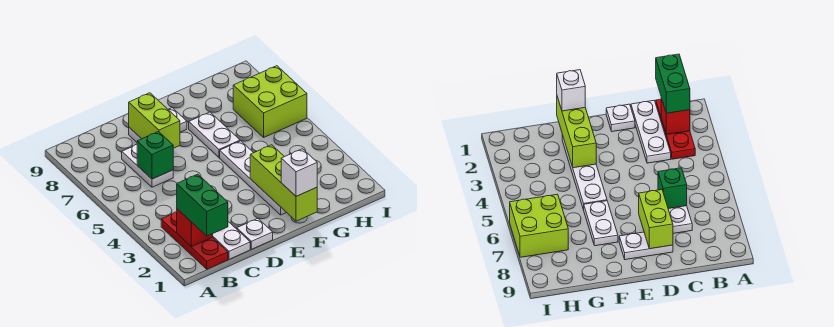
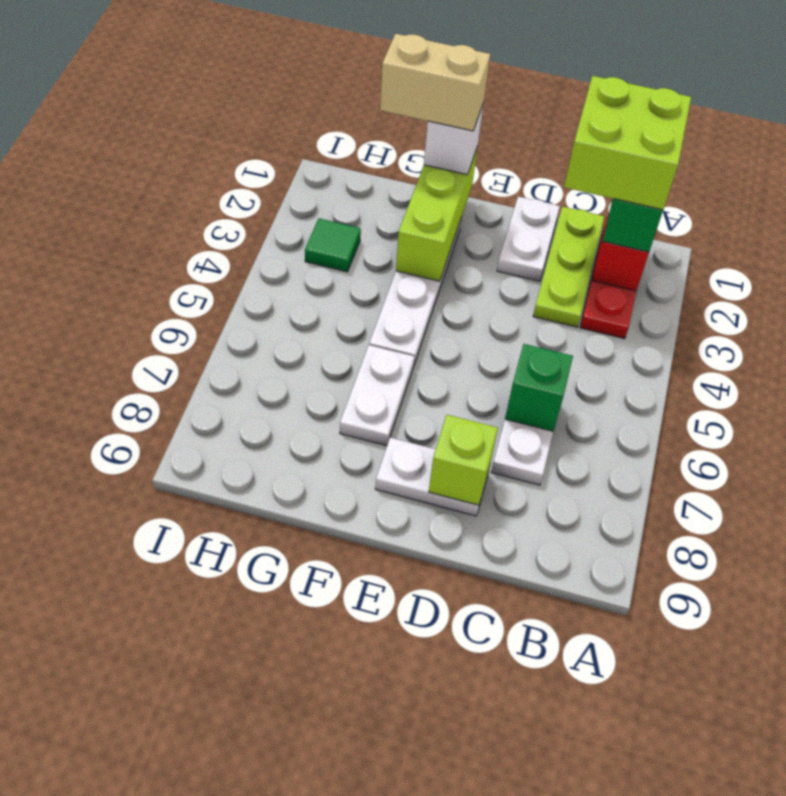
white 1x3 plate [213,222,250,259] -> lime 1x3 plate [533,207,604,327]
white 1x1 plate [237,219,273,249] -> white 1x2 plate [497,197,560,281]
lime 1x2 brick [129,93,180,148] -> lime 1x1 brick [429,415,498,505]
none -> tan 1x2 brick [380,34,490,131]
none -> green 1x1 tile [305,219,361,272]
lime 2x2 brick [233,66,307,137] -> lime 2x2 brick moved to [564,76,691,210]

